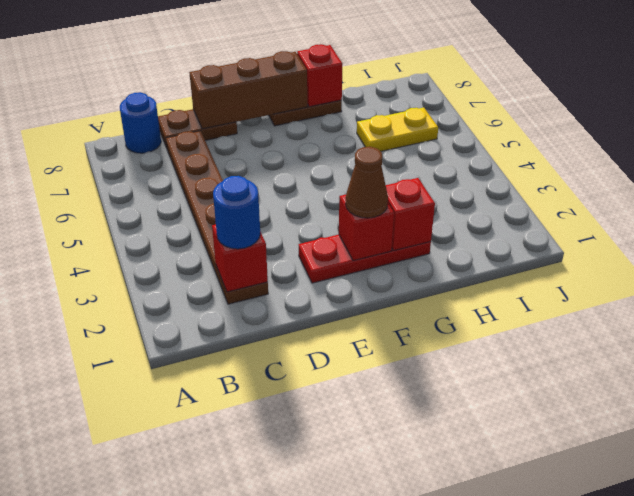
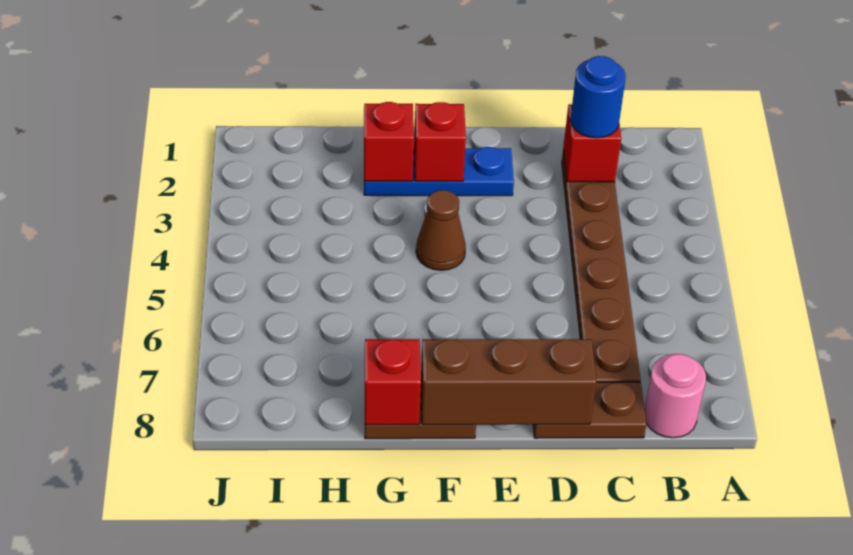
blue 1x1 round brick [120,92,161,153] -> pink 1x1 round brick [645,354,706,438]
red 1x3 plate [299,235,431,283] -> blue 1x3 plate [364,147,514,196]
brown 1x1 cone [345,147,388,218] -> brown 1x1 cone moved to [416,190,466,270]
yellow 1x2 plate [357,107,438,151] -> none

